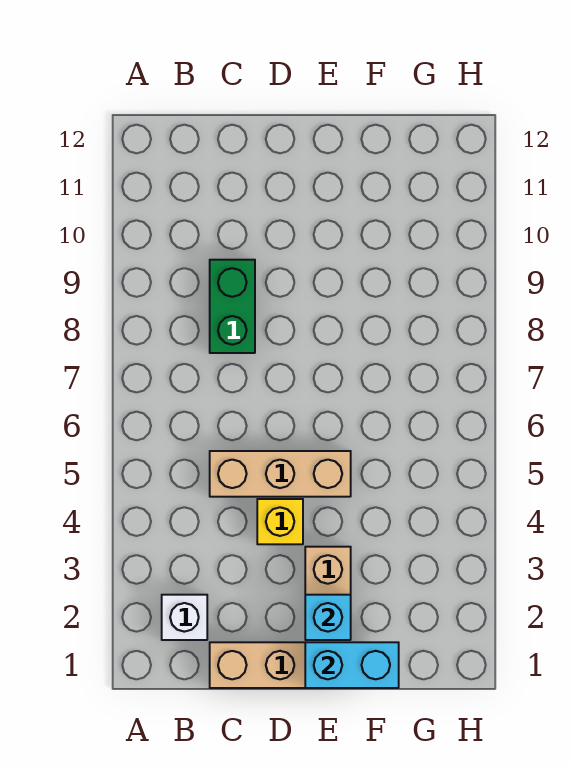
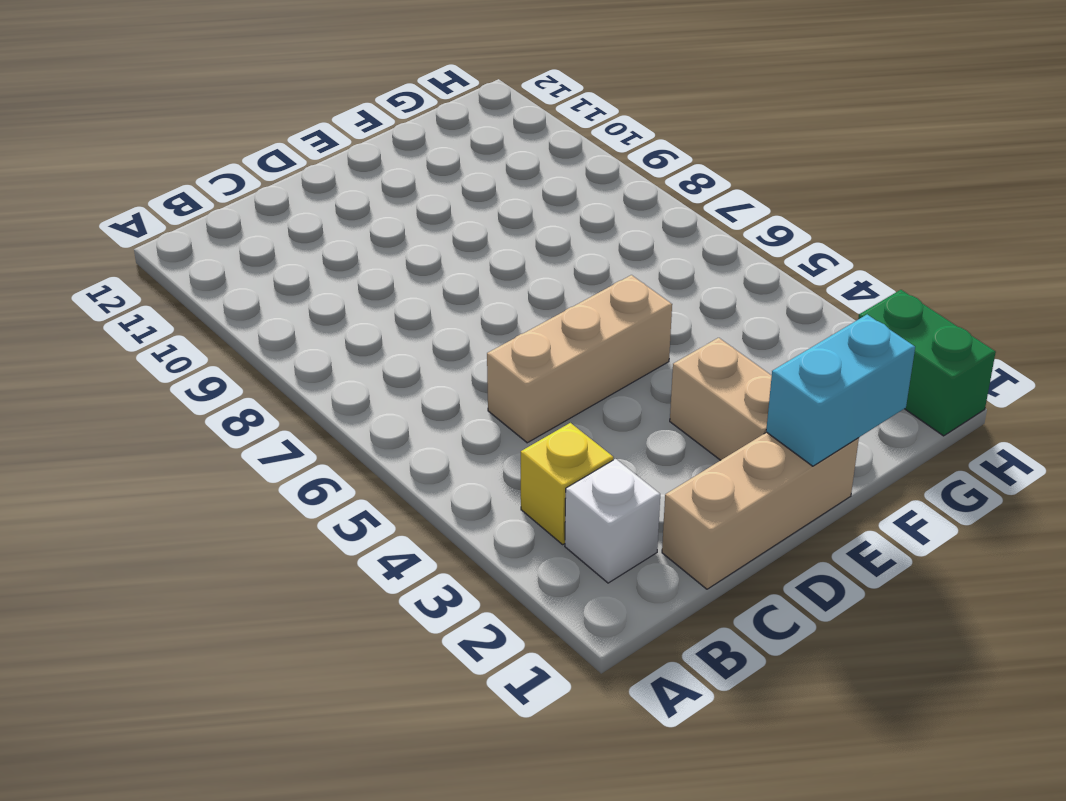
green 1x2 brick [210,260,255,353] -> green 1x2 brick moved to [858,290,996,436]
yellow 1x1 brick [257,499,303,544] -> yellow 1x1 brick moved to [521,423,614,544]
cyan 1x1 brick [305,595,351,640] -> none

